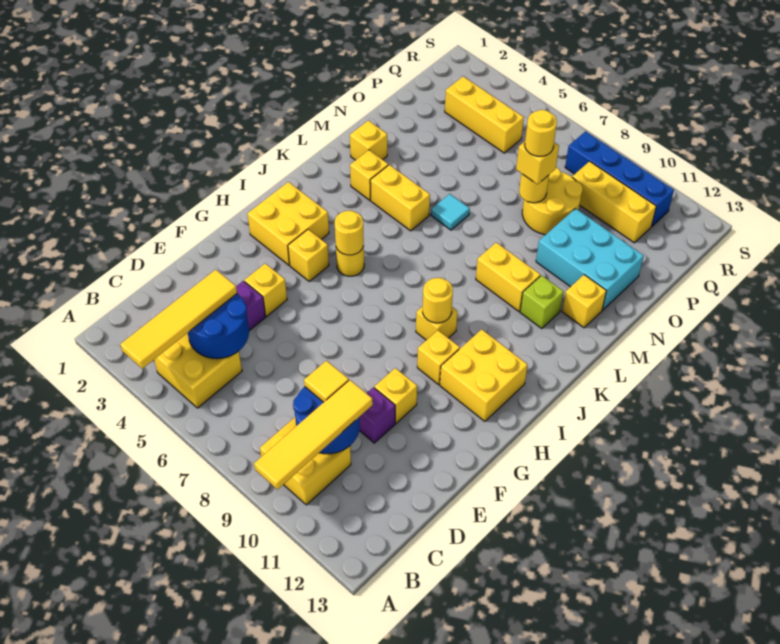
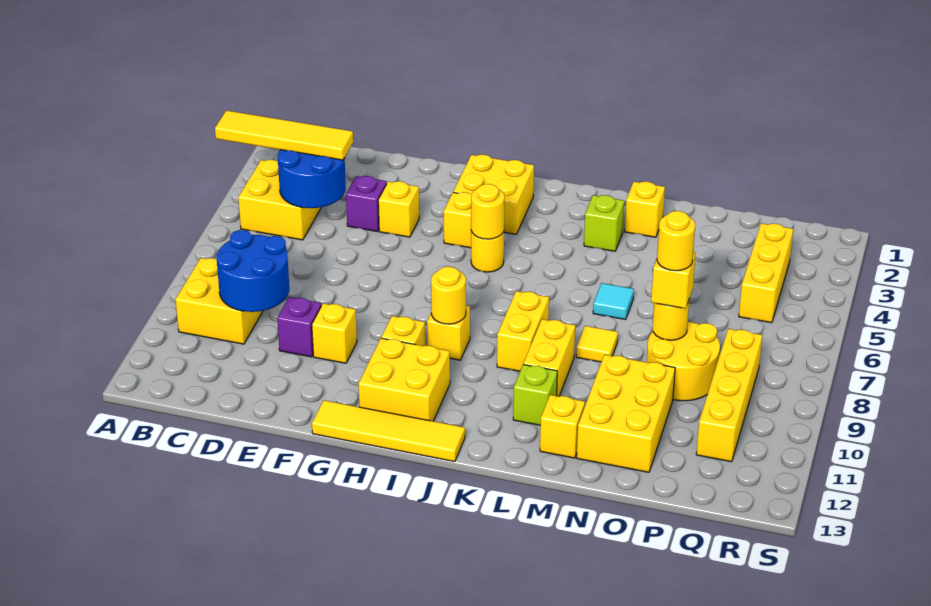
yellow 1x4 tile [254,380,373,490] -> yellow 1x4 tile moved to [312,400,465,462]
yellow 1x1 tile [304,361,349,402] -> yellow 1x1 tile moved to [576,326,618,362]
yellow 1x1 brick [350,150,388,200] -> lime 1x1 brick [584,195,624,251]
yellow 1x2 brick [370,165,430,231] -> yellow 1x2 brick moved to [497,291,549,371]
cyan 2x3 brick [536,208,644,310] -> yellow 2x3 brick [577,355,675,472]
yellow 1x3 brick [572,161,656,243] -> yellow 1x4 brick [696,329,762,462]
blue 1x4 brick [565,131,674,226] -> none

